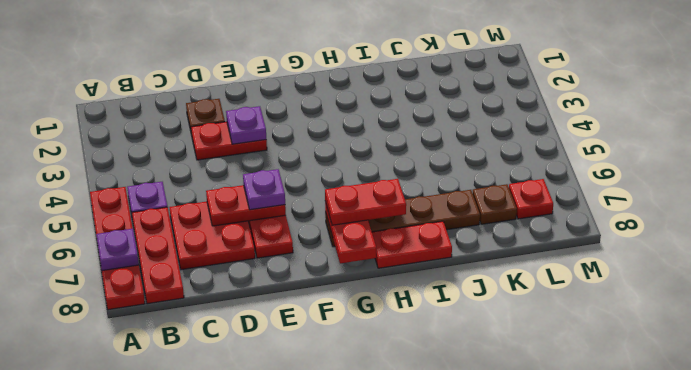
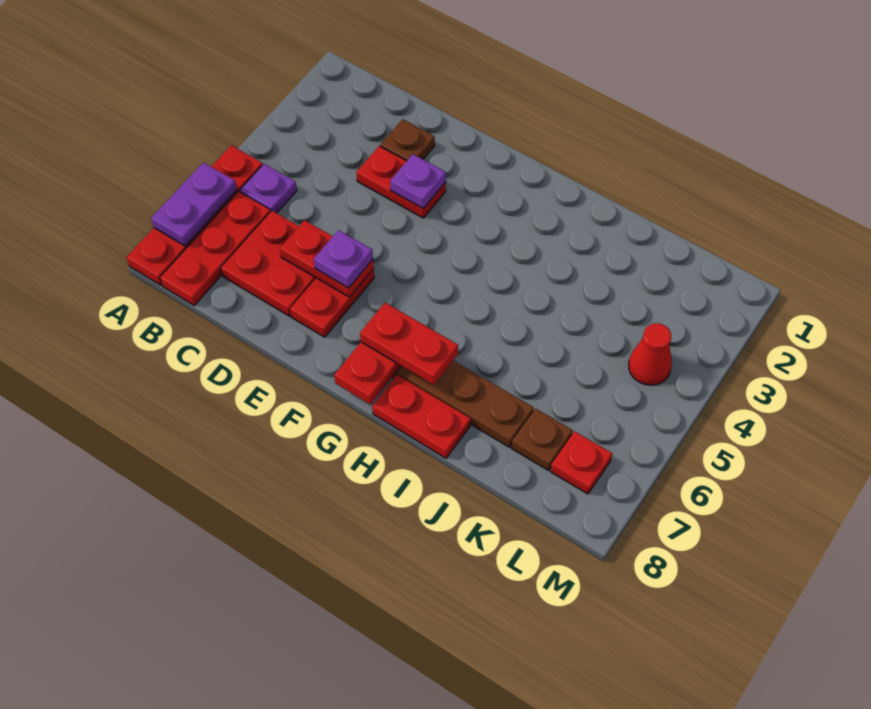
purple 1x1 plate [96,229,139,271] -> purple 1x2 plate [151,162,237,246]
none -> red 1x1 cone [629,323,672,385]

